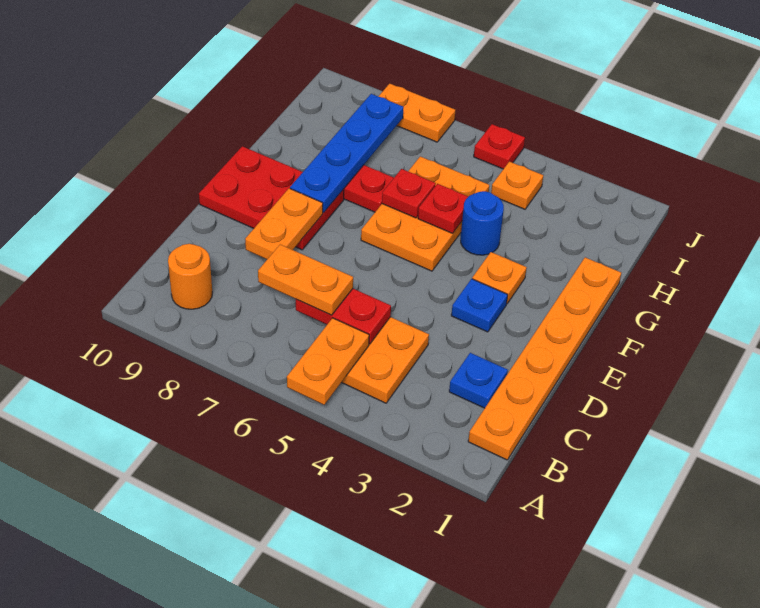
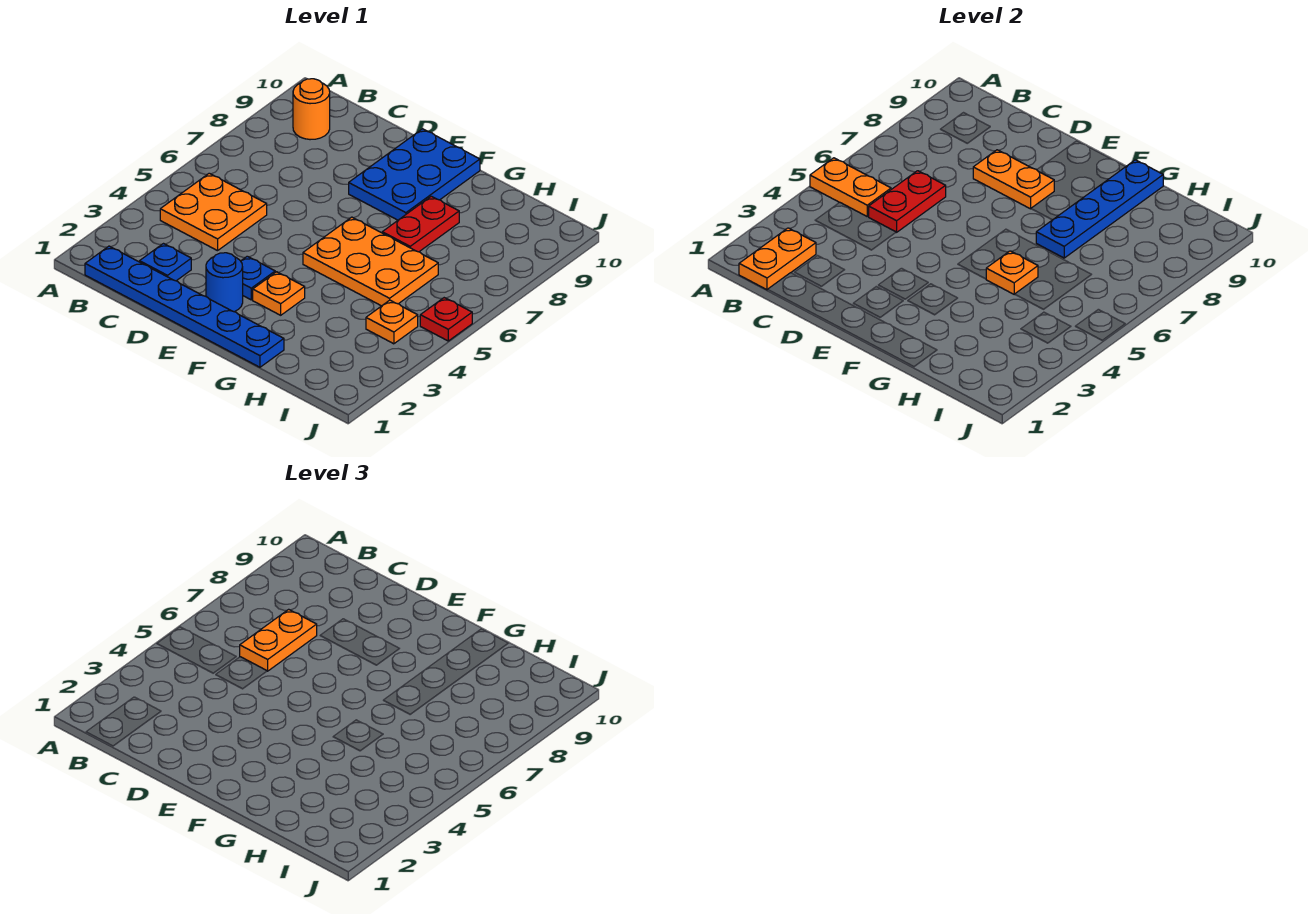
orange 1x6 plate [468,257,621,460] -> blue 1x6 plate [85,246,284,367]
red 2x3 plate [199,146,344,250] -> blue 2x3 plate [349,129,480,220]
blue 1x4 plate [290,94,403,213] -> blue 1x4 plate turned to [1036,160,1163,258]
blue 1x1 round brick [461,191,504,255] -> blue 1x1 round brick moved to [206,253,243,312]
red 1x1 plate [418,184,468,233] -> orange 1x1 plate [986,251,1038,294]
red 1x1 plate [382,169,436,218] -> none
orange 1x2 plate [378,84,455,142] -> orange 1x2 plate moved to [739,228,816,290]

